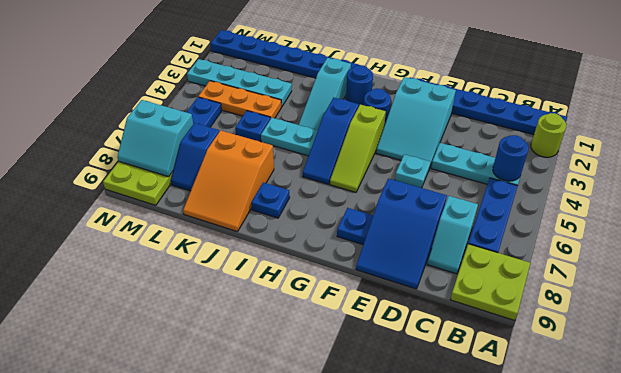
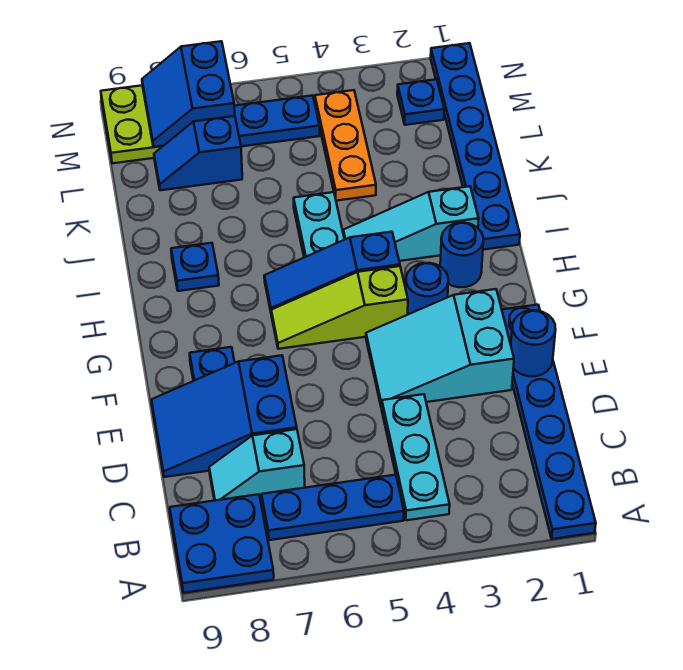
lime 1x1 round brick [531,113,566,157] -> none
lime 2x2 plate [450,244,530,321] -> blue 2x2 plate [170,494,274,593]
blue 1x1 round brick [493,135,529,181] -> blue 1x1 round brick moved to [511,310,556,376]
cyan 1x1 plate [395,154,430,188] -> none
orange 2x3 slope [183,130,274,232] -> none
cyan 1x4 plate [187,59,292,107] -> none
blue 1x1 plate [235,111,270,142] -> blue 1x1 plate moved to [397,79,444,125]
cyan 2x2 slope [117,100,193,177] -> blue 2x2 slope [142,41,235,147]

